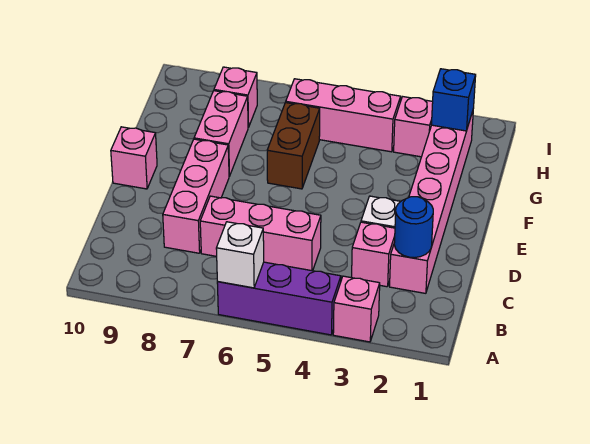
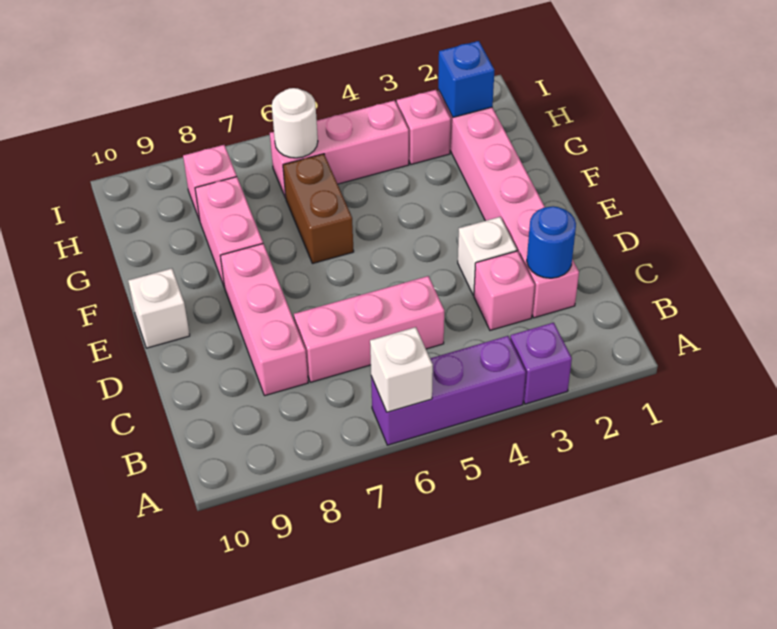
pink 1x1 brick [333,276,380,342] -> purple 1x1 brick [510,323,572,404]
pink 1x1 brick [111,127,157,189] -> white 1x1 brick [128,268,190,348]
none -> white 1x1 round brick [272,88,318,158]

